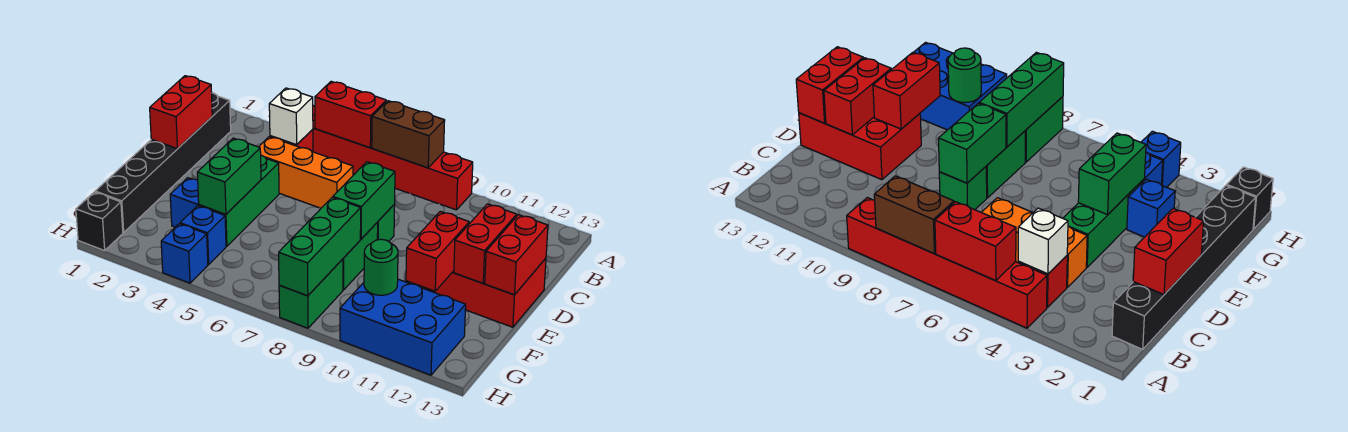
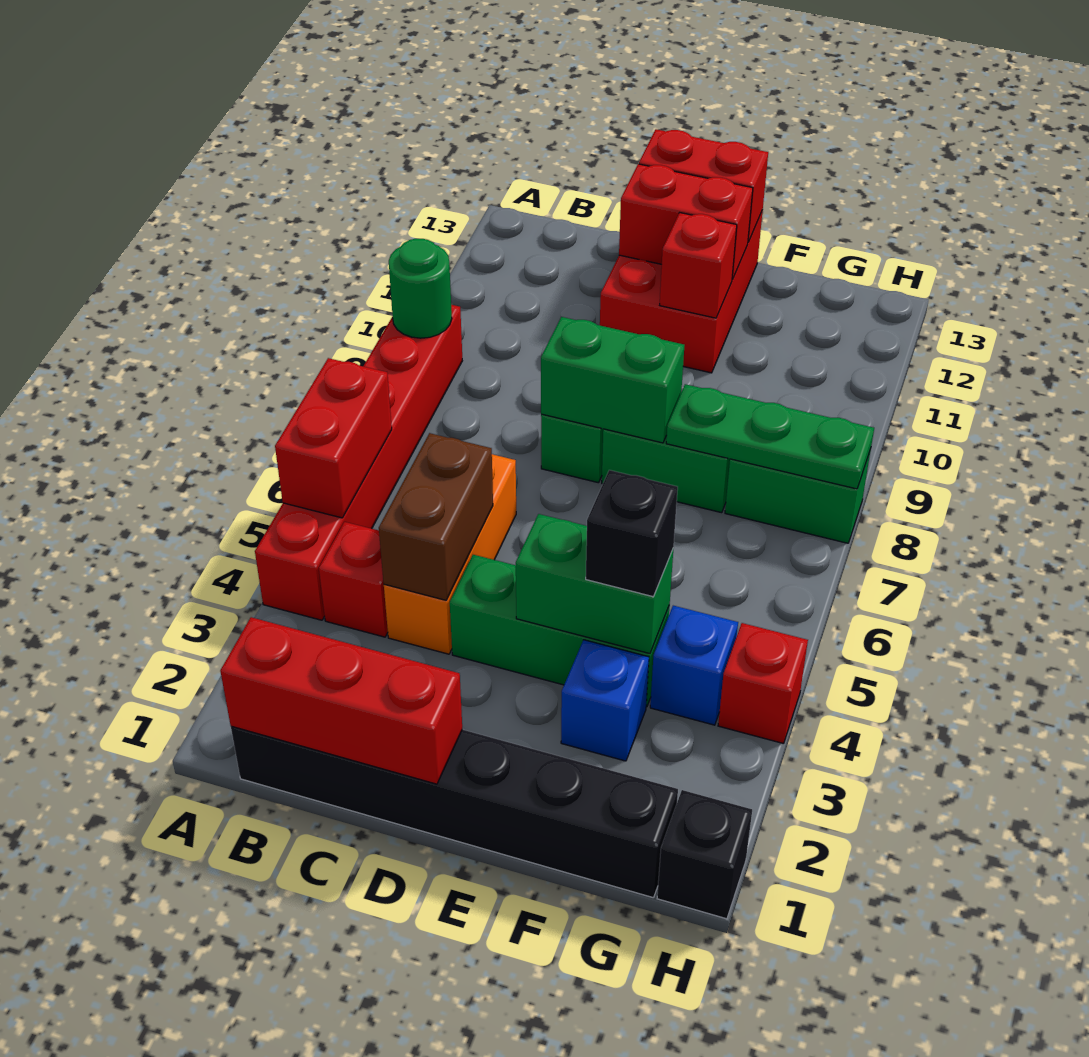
brown 1x2 brick [372,101,445,168] -> brown 1x2 brick moved to [379,433,493,600]
white 1x1 brick [269,88,313,145] -> none
red 1x2 brick [150,76,212,149] -> red 1x3 brick [220,617,462,784]
red 1x2 brick [406,211,469,291] -> red 1x1 brick [660,213,737,318]
none -> black 1x1 brick [586,470,678,597]
green 1x3 brick [279,197,361,296] -> green 1x3 plate [666,384,874,489]
blue 2x3 brick [340,279,466,375] -> none
green 1x1 round brick [364,239,398,295] -> green 1x1 round brick moved to [389,239,452,338]
blue 1x1 brick [161,224,208,283] -> red 1x1 brick [718,623,808,744]

